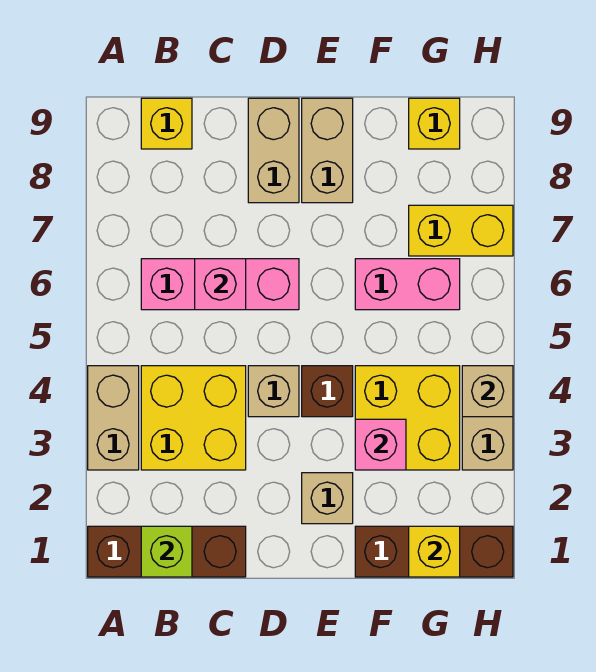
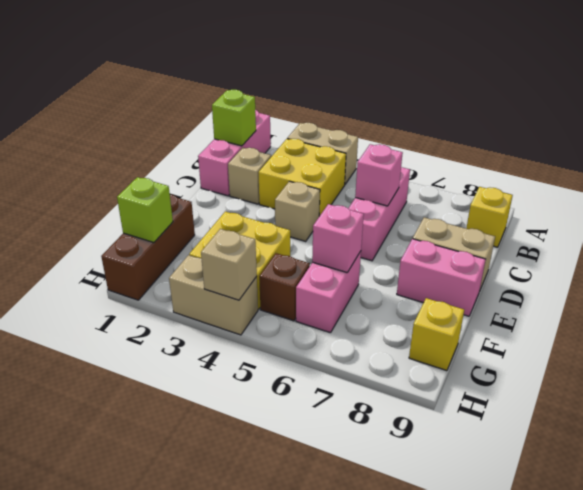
brown 1x3 brick [88,526,246,577] -> pink 1x3 brick [198,110,271,196]
tan 1x1 brick [302,473,353,524] -> tan 1x1 brick moved to [228,148,271,204]
brown 1x1 brick [302,366,353,417] -> brown 1x1 brick moved to [259,253,310,321]
tan 1x2 brick [302,98,353,203] -> pink 1x2 brick [397,239,486,316]
pink 1x1 brick [355,419,406,470] -> pink 1x1 brick moved to [312,204,364,272]
yellow 1x1 brick [409,526,460,577] -> lime 1x1 brick [117,177,173,243]
yellow 1x2 brick [409,205,513,256] -> none

